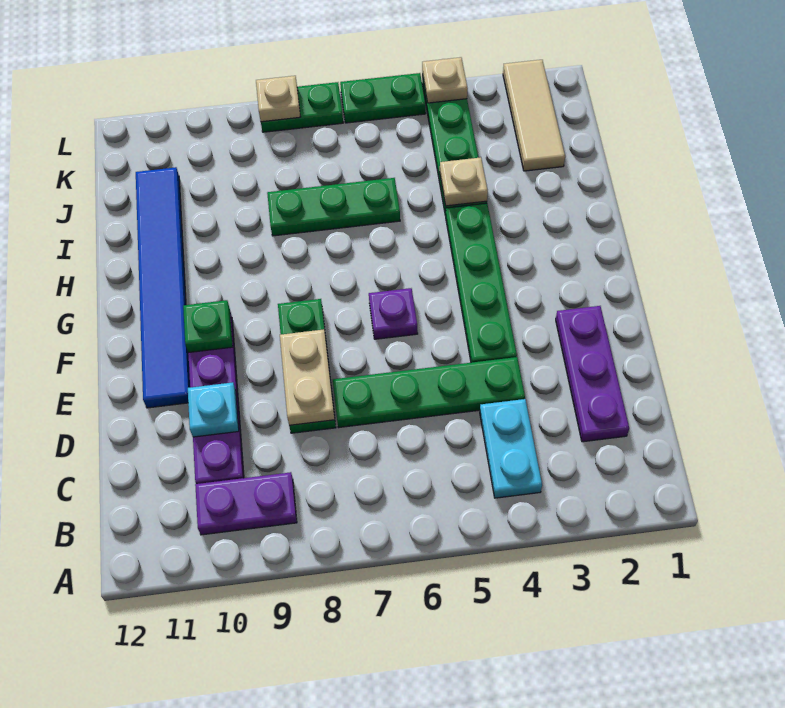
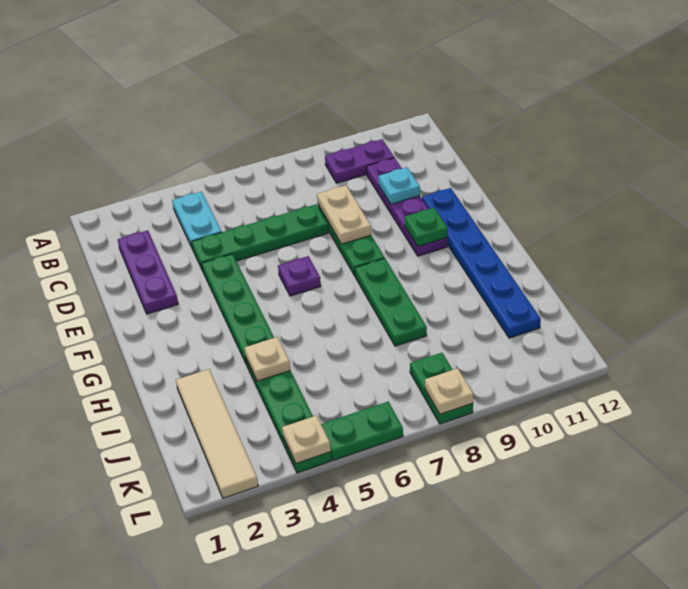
blue 1x6 tile [136,167,190,408] -> blue 1x6 plate [422,188,541,338]
green 1x3 plate [267,178,400,236] -> green 1x3 plate turned to [355,258,427,346]
tan 1x3 tile [503,60,565,171] -> tan 1x4 tile [176,369,258,498]
green 1x2 plate [261,82,343,132] -> green 1x2 plate turned to [410,353,473,424]

